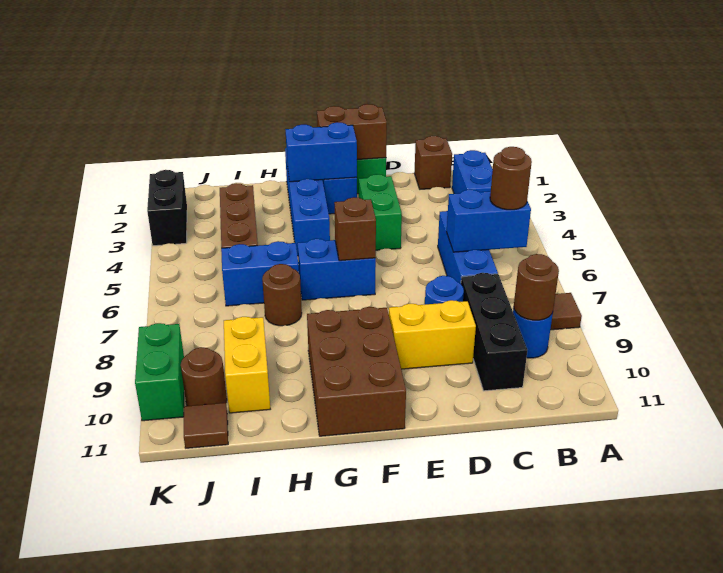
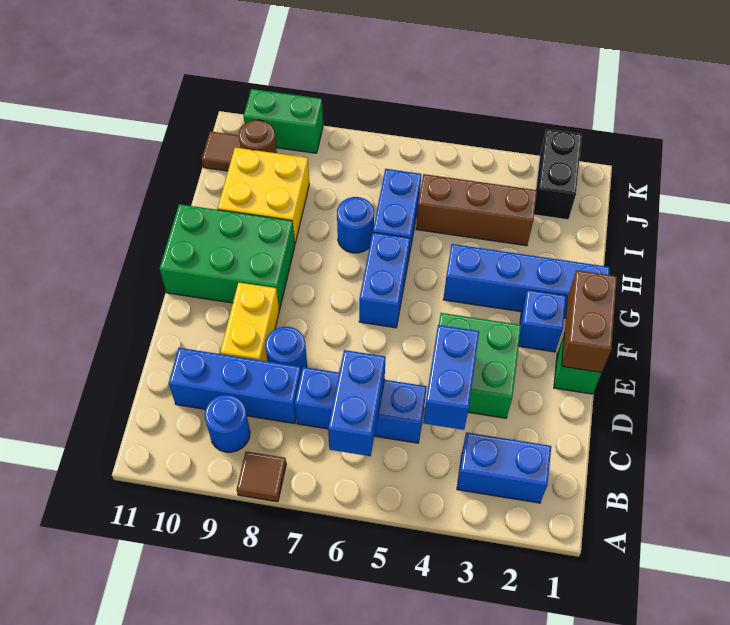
brown 1x1 round brick [490,147,532,210] -> none
brown 1x1 round brick [514,254,559,320] -> none
brown 1x1 brick [414,136,452,189] -> none
black 1x3 brick [461,273,527,391] -> blue 1x3 brick [169,348,301,424]
green 1x2 brick [359,174,402,250] -> green 2x2 brick [439,313,521,418]
blue 1x2 brick [285,122,357,182] -> blue 1x2 brick moved to [423,325,479,430]
brown 1x1 brick [334,197,376,261] -> none
brown 2x3 brick [307,307,406,436] -> green 2x3 brick [160,204,295,310]
brown 1x1 round brick [262,264,302,326] -> blue 1x1 round brick [337,197,374,253]
yellow 1x2 brick [224,317,270,413] -> yellow 2x2 brick [218,148,309,243]
black 1x2 brick [147,170,187,246] -> black 1x2 brick turned to [534,129,582,220]

